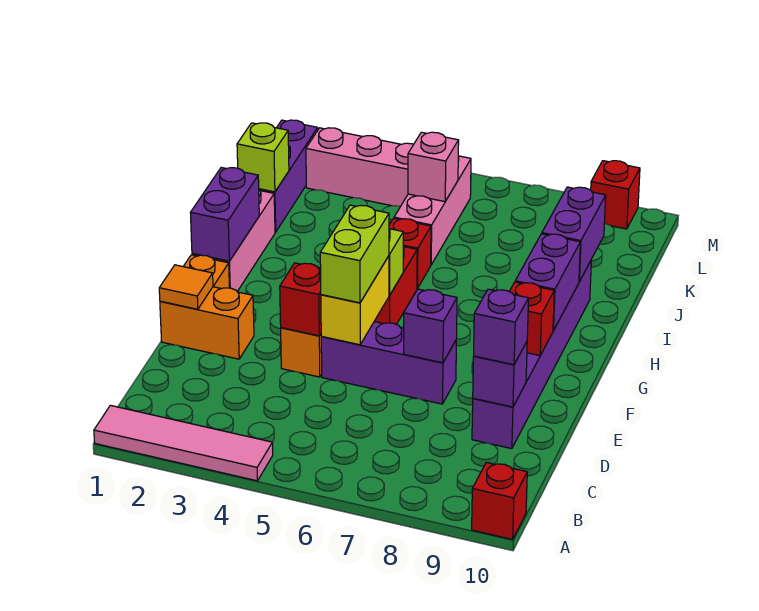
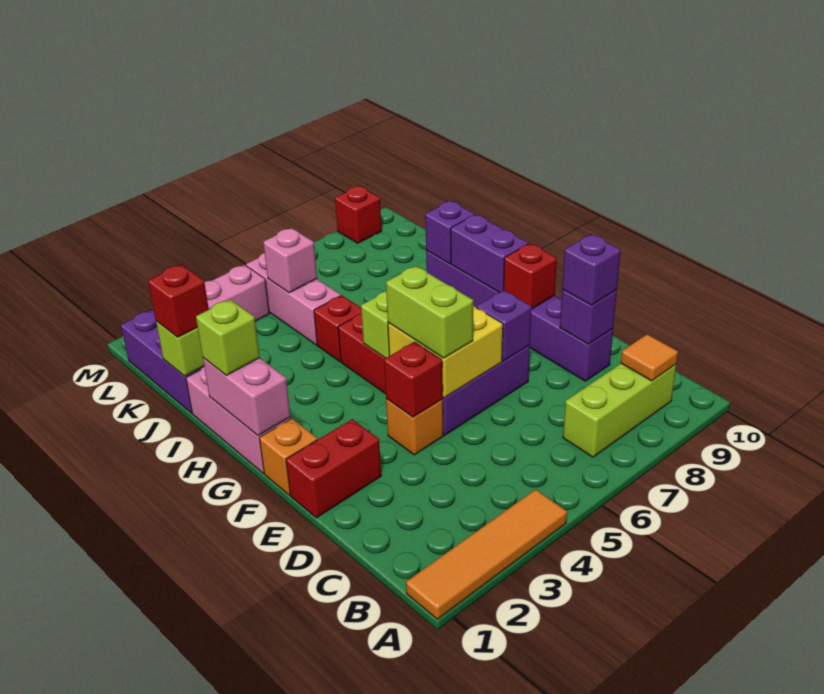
pink 1x4 tile [94,405,273,481] -> orange 1x4 tile [406,489,567,619]
red 1x1 brick [472,463,527,539] -> red 1x1 brick moved to [148,265,209,337]
none -> lime 1x3 brick [563,364,676,457]
orange 1x2 brick [160,287,254,359] -> red 1x2 brick [286,419,381,518]
orange 1x1 tile [159,265,213,309] -> orange 1x1 tile moved to [621,334,678,381]
yellow 1x2 brick [321,256,389,345] -> yellow 2x2 brick [388,306,503,398]
purple 1x2 brick [190,167,259,261] -> pink 1x2 brick [203,358,291,436]
none -> lime 1x1 brick [196,299,260,376]
purple 1x2 brick [542,187,606,281] -> purple 1x1 brick [425,201,475,264]

